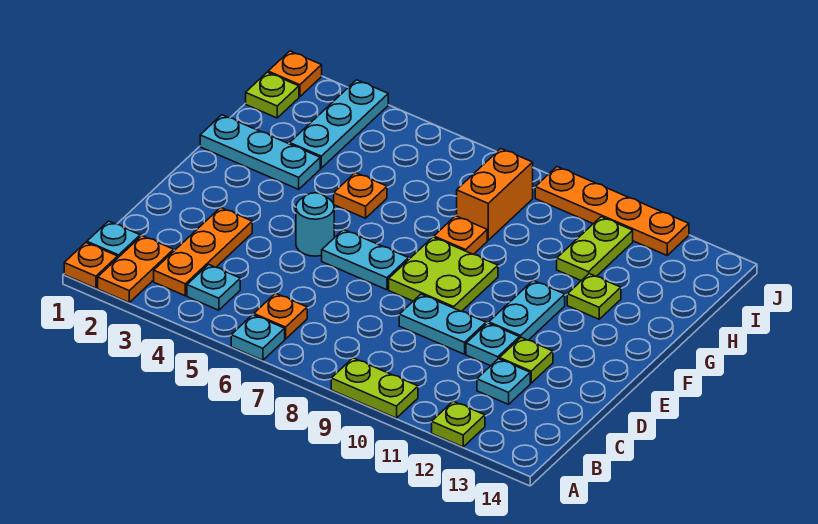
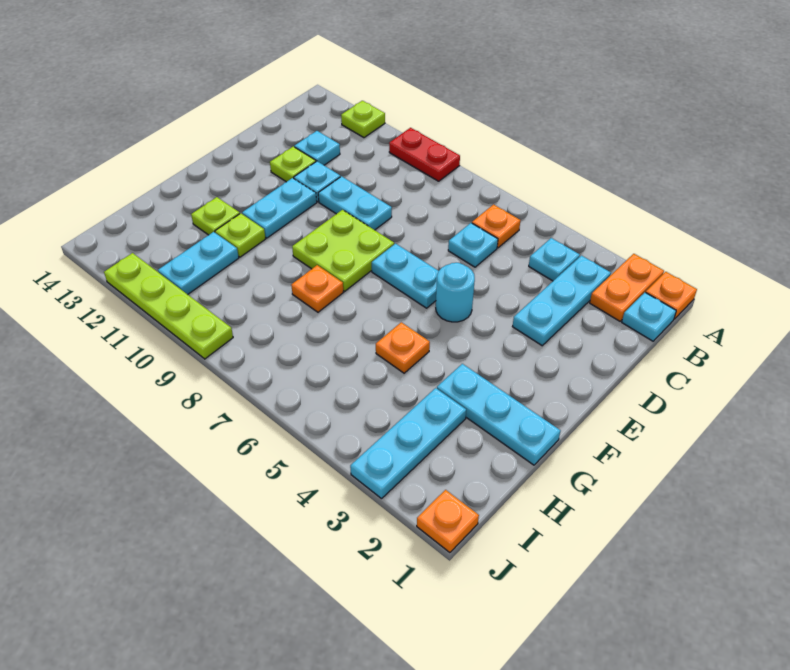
cyan 1x1 plate [231,315,285,360] -> cyan 1x1 plate moved to [448,223,498,267]
lime 1x2 plate [331,358,418,418] -> red 1x2 plate [389,128,460,181]
orange 1x3 plate [154,207,252,296] -> cyan 1x3 plate [513,256,611,346]
orange 1x2 brick [457,149,533,240] -> none
lime 1x2 plate [557,217,633,281] -> cyan 1x2 plate [158,232,239,294]
lime 1x1 plate [246,72,299,118] -> lime 1x1 plate moved to [215,213,266,257]
orange 1x4 plate [535,167,689,255] -> lime 1x4 plate [104,253,233,359]

